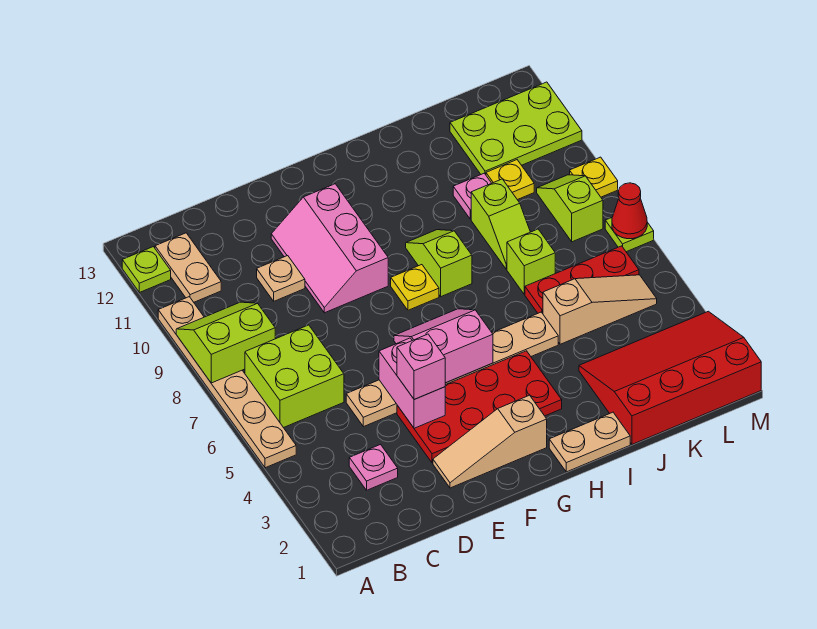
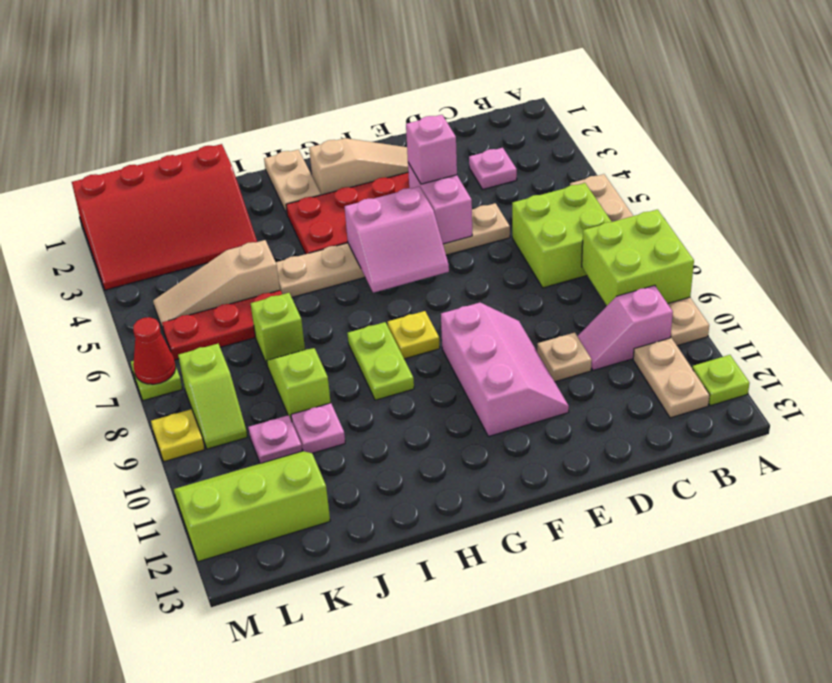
lime 2x2 slope [176,302,275,383] -> lime 2x2 brick [582,210,694,305]
none -> pink 1x2 slope [578,285,673,370]
tan 1x2 plate [549,412,630,472] -> tan 1x2 plate turned to [264,150,321,214]
lime 1x2 slope [406,230,472,297] -> lime 1x2 plate [347,322,414,400]
yellow 1x1 plate [486,160,534,200] -> pink 1x1 plate [248,415,302,464]
lime 2x3 plate [450,82,582,175] -> lime 2x3 slope [174,451,330,562]

